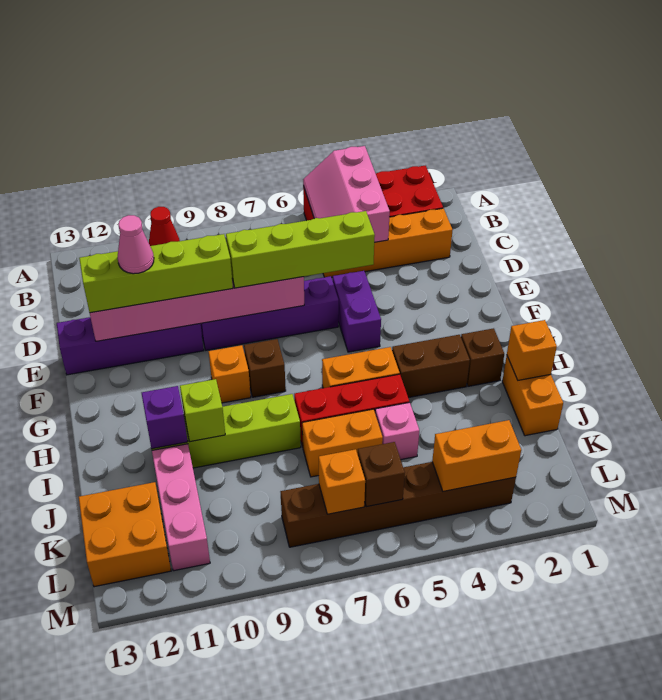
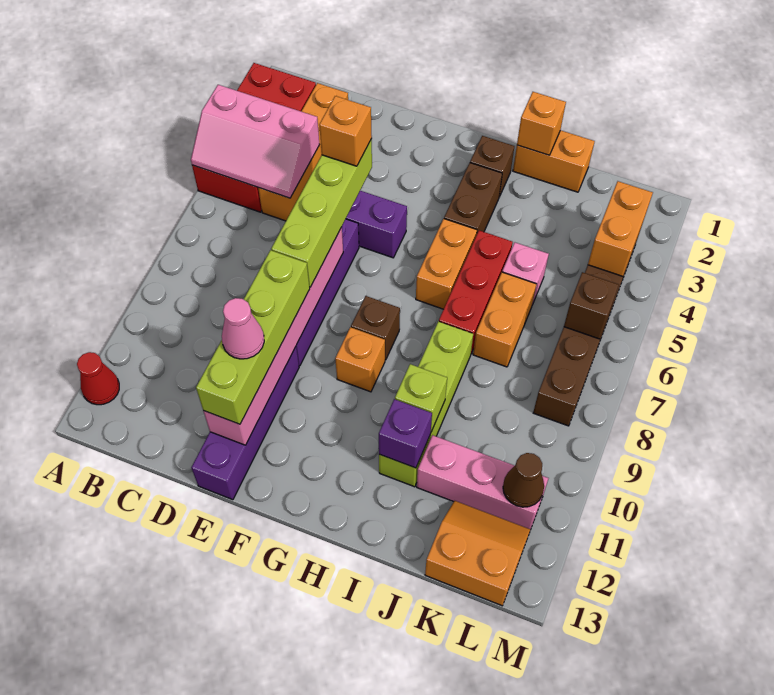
red 1x1 cone [149,207,180,246] -> red 1x1 cone moved to [77,352,119,405]
orange 2x2 brick [79,482,171,587] -> orange 2x2 slope [425,501,531,606]
orange 1x1 brick [319,449,365,514] -> orange 1x1 brick moved to [319,96,372,166]
none -> brown 1x1 cone [503,453,544,507]

